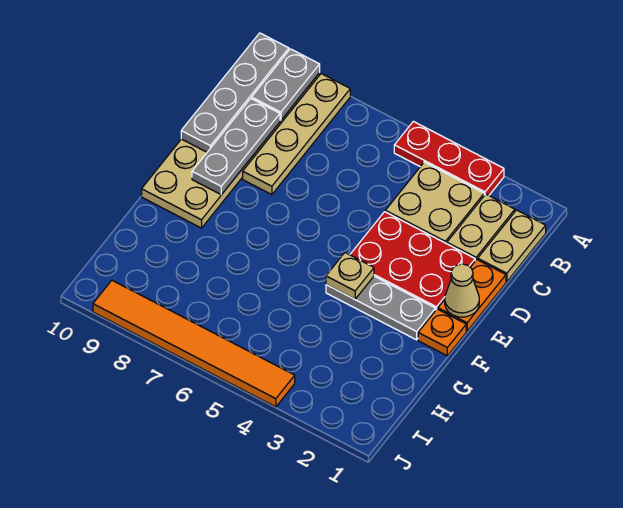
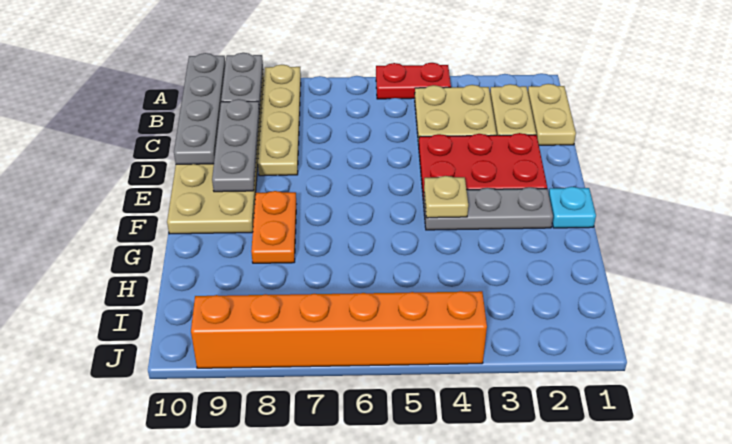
red 1x3 plate [394,121,504,195] -> red 1x2 plate [376,63,451,99]
orange 1x2 plate [438,260,506,331] -> orange 1x2 plate moved to [251,191,296,263]
tan 1x1 cone [445,264,479,317] -> none
orange 1x1 plate [418,309,466,356] -> cyan 1x1 plate [549,187,596,228]
orange 1x6 tile [93,280,295,407] -> orange 1x6 brick [191,291,487,368]

